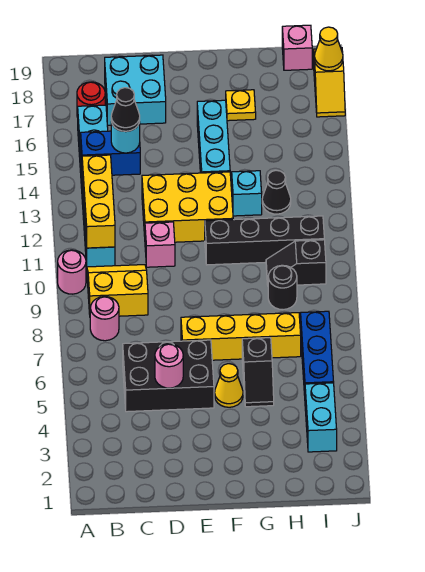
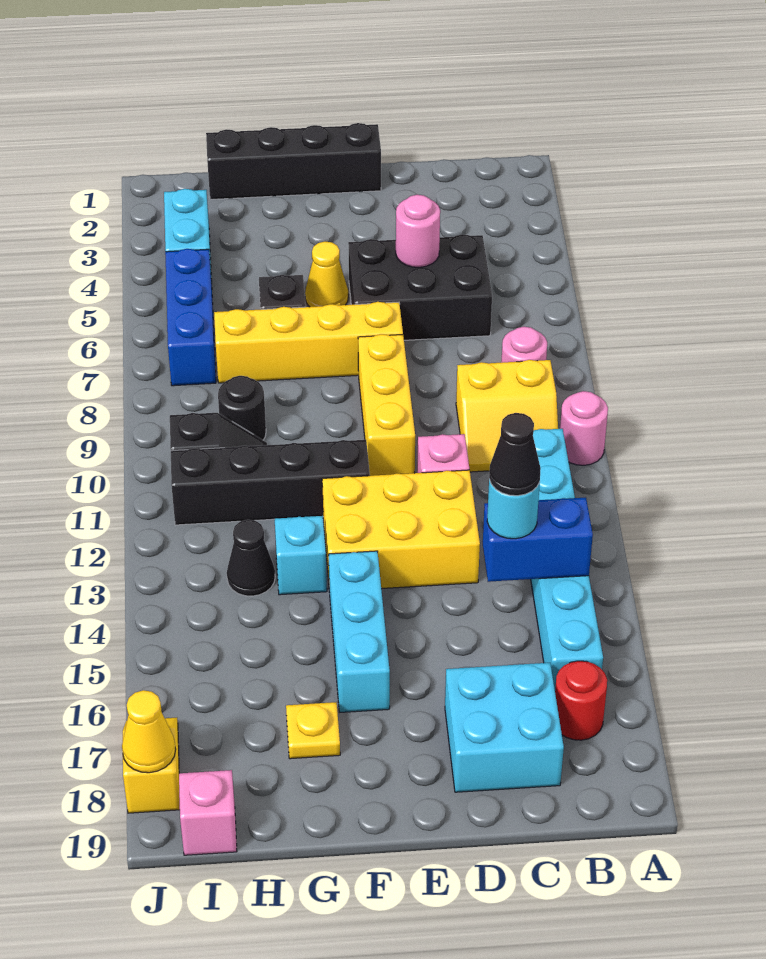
yellow 1x3 brick [82,155,115,248] -> yellow 1x3 brick moved to [358,334,415,476]
none -> black 1x4 brick [206,123,381,200]

